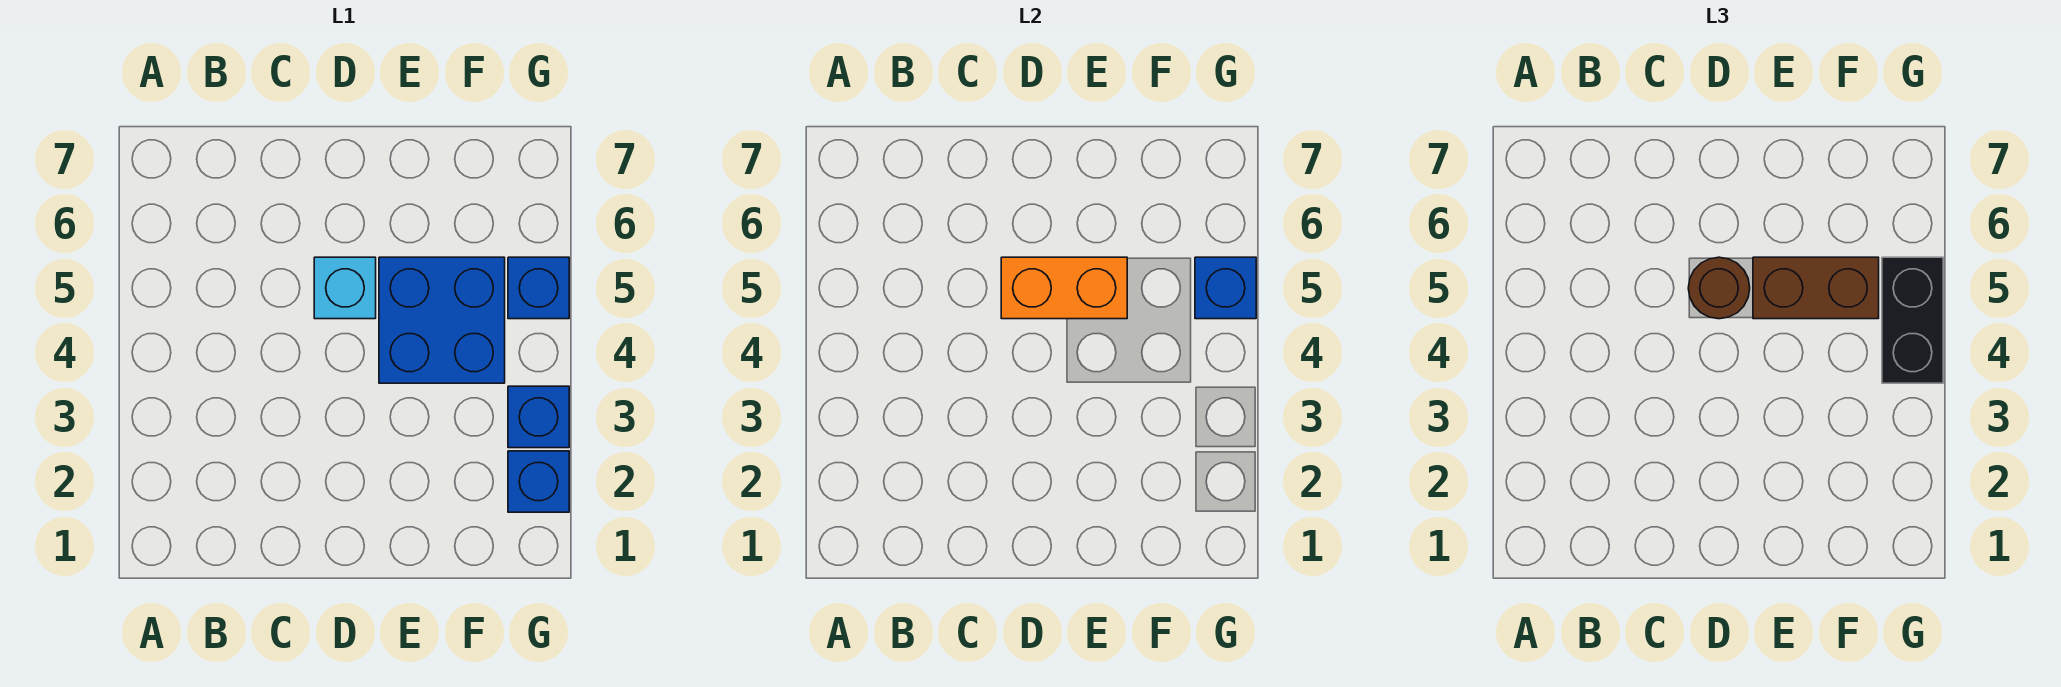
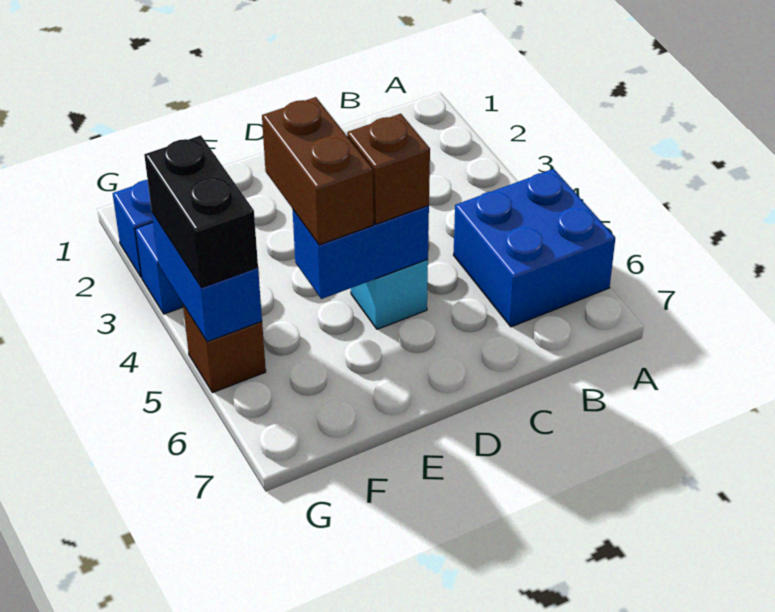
orange 1x2 brick [1001,257,1127,319] -> blue 1x2 brick [293,205,429,299]
brown 1x1 round brick [1688,257,1750,319] -> brown 1x1 brick [347,114,430,224]
blue 2x2 brick [379,257,505,383] -> blue 2x2 brick moved to [454,169,615,327]
brown 1x2 brick [1753,257,1879,319] -> brown 1x2 brick turned to [262,97,373,245]
blue 1x1 brick [508,257,569,319] -> brown 1x1 brick [183,305,266,393]
blue 1x1 brick [1195,257,1256,319] -> blue 1x2 brick [152,213,262,342]

